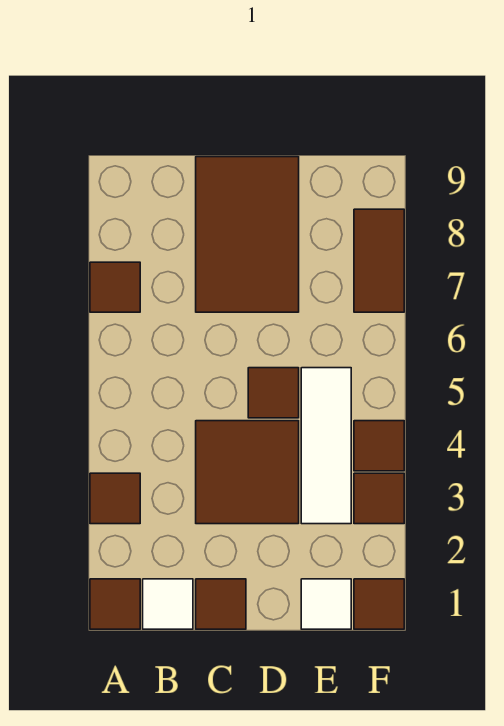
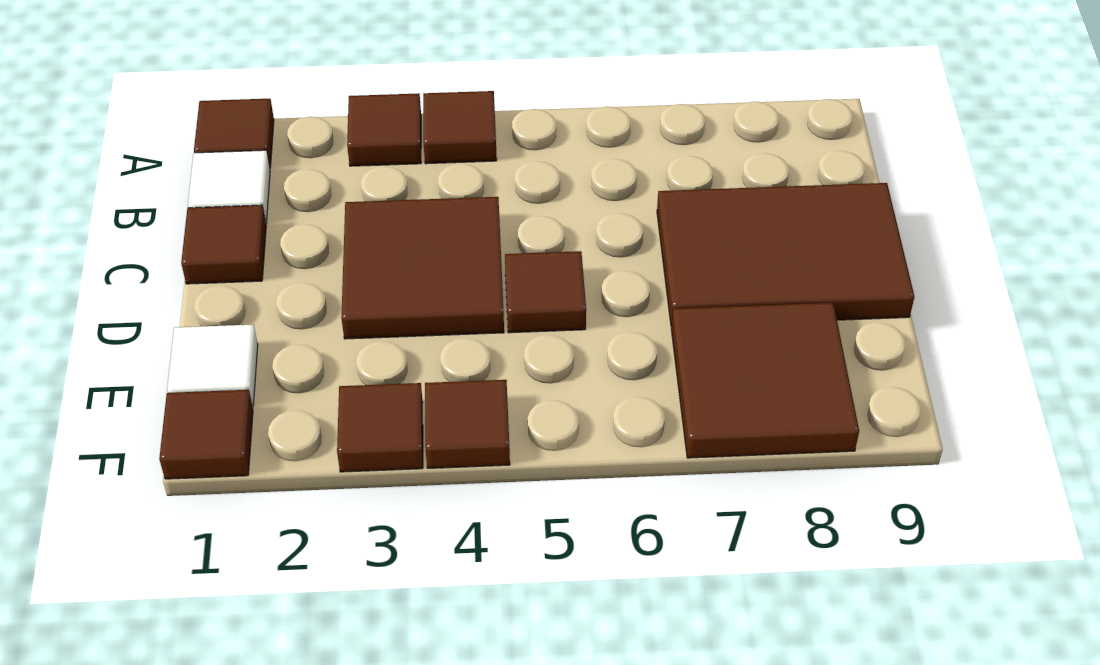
brown 1x1 tile [90,262,140,312] -> brown 1x1 tile moved to [423,91,497,164]
white 1x3 tile [301,368,351,524] -> none
brown 1x2 tile [354,209,404,312] -> brown 2x2 tile [671,303,859,458]

